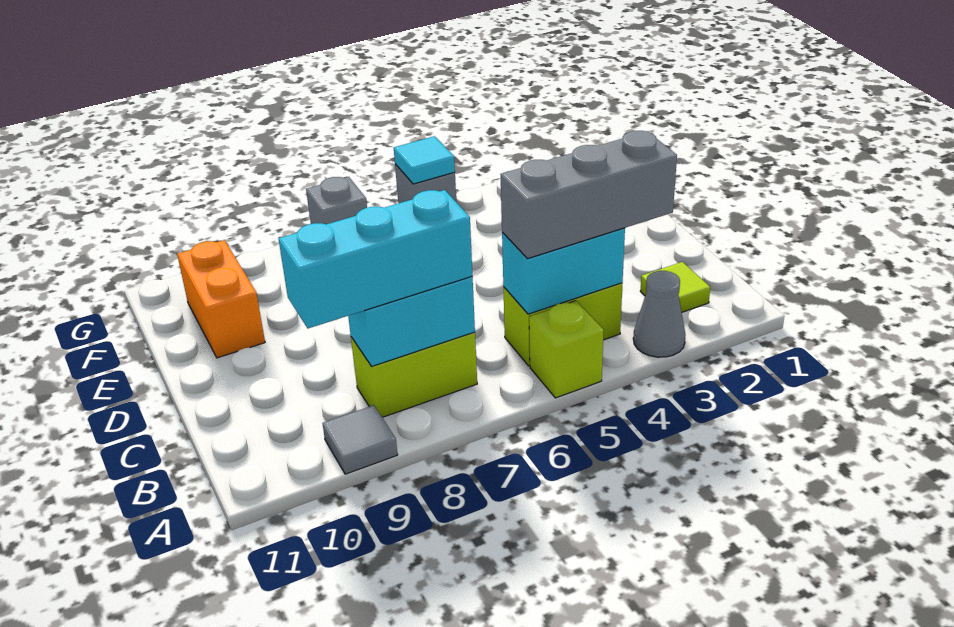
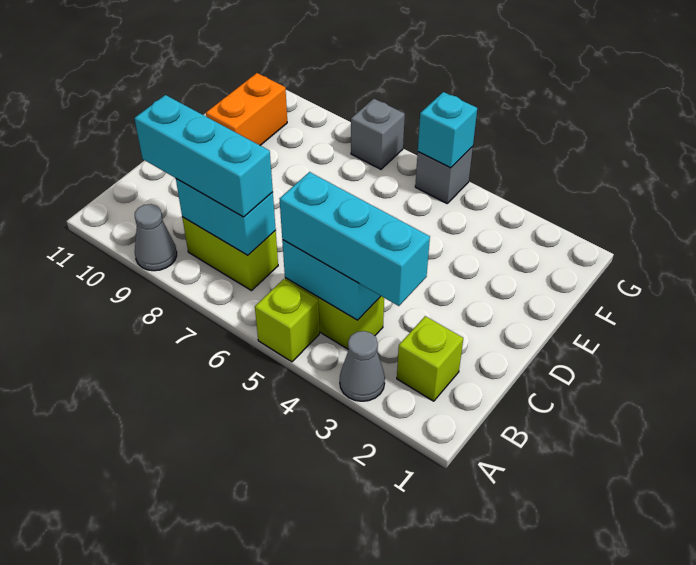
grey 1x1 tile [323,405,398,474] -> grey 1x1 cone [135,204,177,271]
lime 1x1 tile [640,262,710,312] -> lime 1x1 brick [397,316,463,401]
grey 1x3 brick [500,131,677,259] -> cyan 1x3 brick [280,172,430,306]
cyan 1x1 tile [394,136,455,184] -> cyan 1x1 brick [418,92,477,168]

